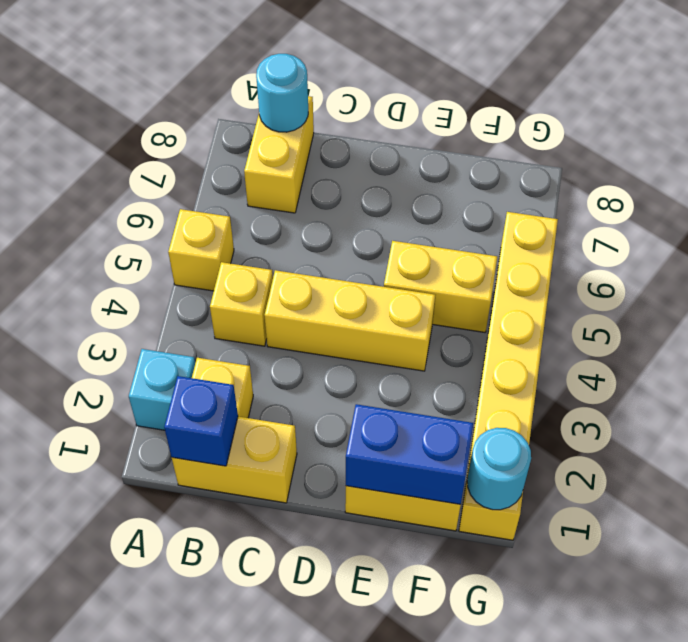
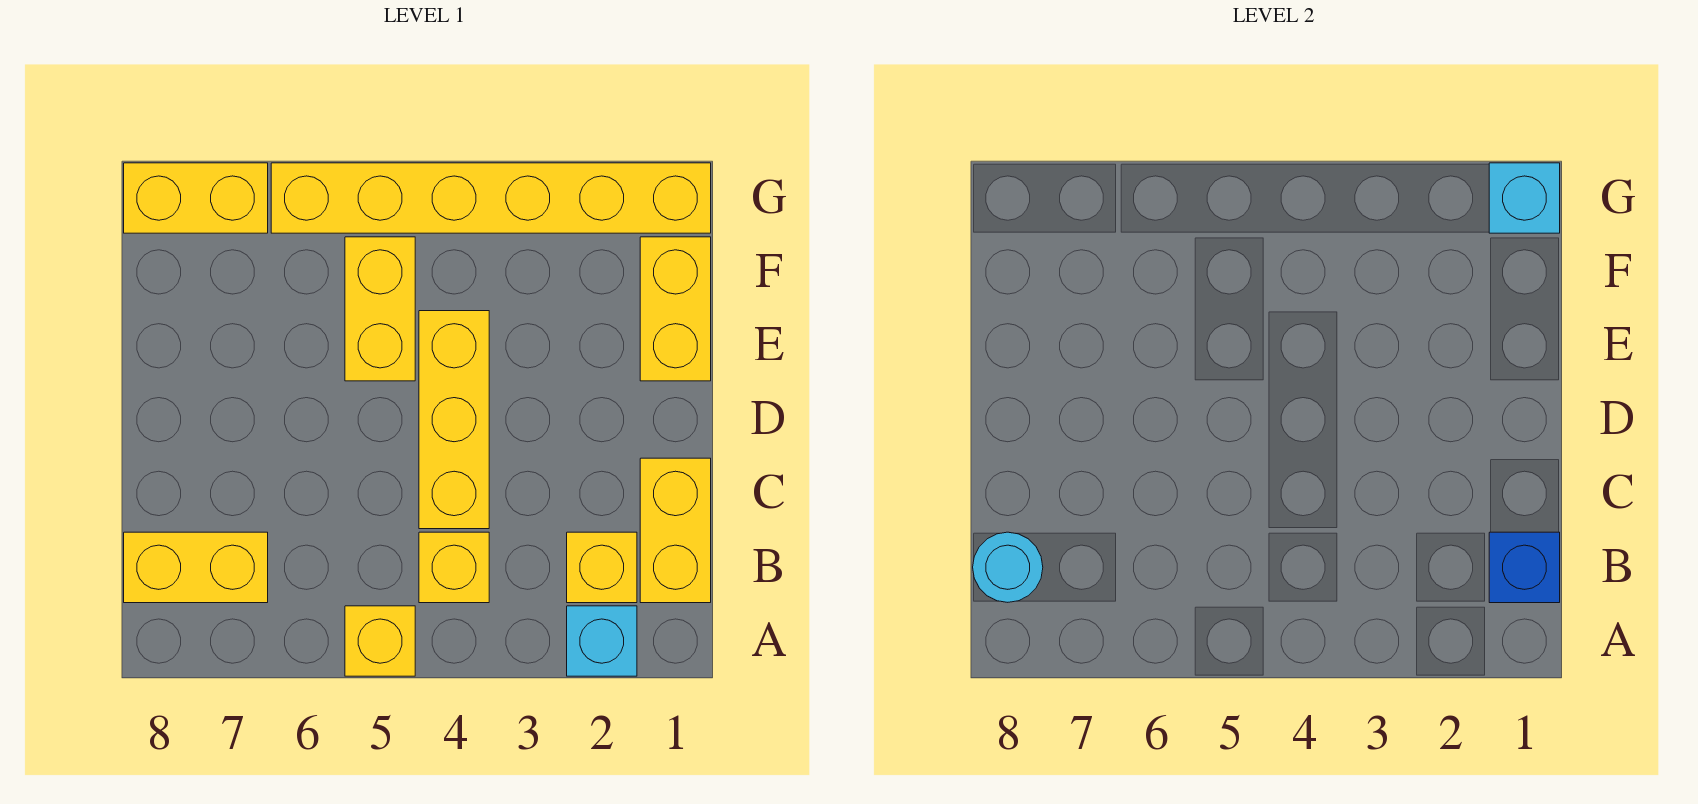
blue 1x2 brick [346,404,473,504] -> none
cyan 1x1 round brick [467,428,531,510] -> cyan 1x1 brick [1489,163,1560,233]
none -> yellow 1x2 brick [124,163,268,233]

